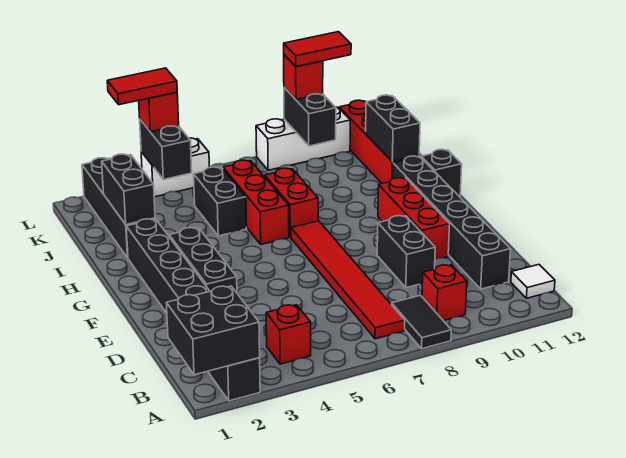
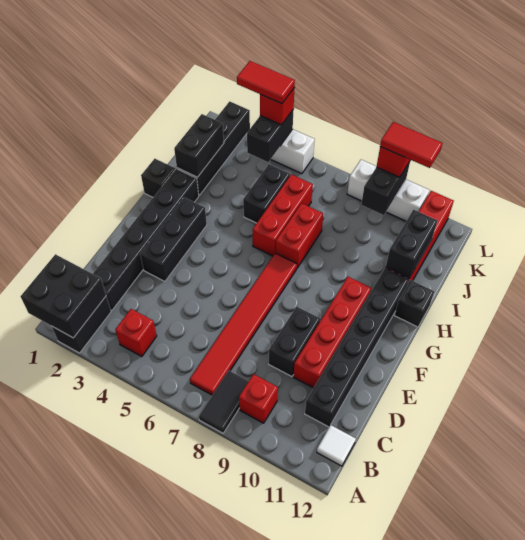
red 1x3 brick [378,178,450,259] -> red 1x4 brick [293,277,371,388]
none -> black 1x1 brick [141,159,175,197]

